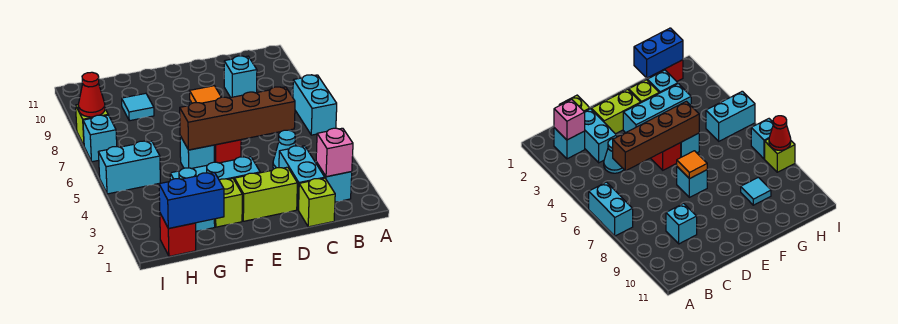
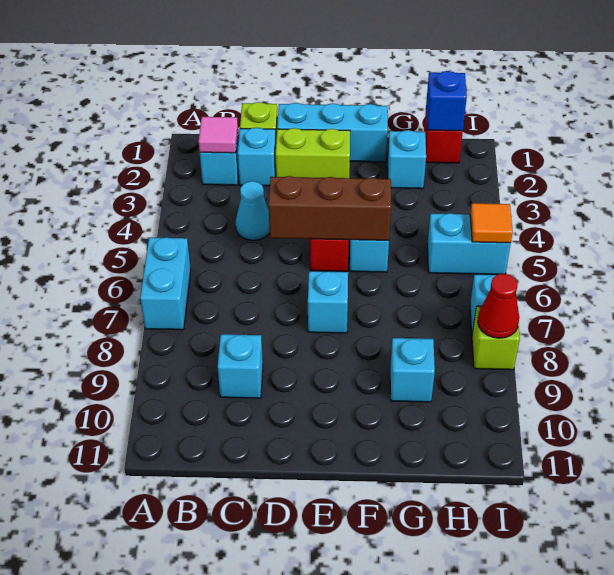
pink 1x1 brick [316,128,353,177] -> pink 1x1 tile [198,117,238,153]
cyan 1x2 brick [279,146,325,210] -> cyan 1x1 brick [238,128,276,186]
brown 1x4 brick [180,87,295,150] -> brown 1x3 brick [269,176,391,240]
cyan 1x3 brick [170,157,260,180] -> cyan 1x3 brick moved to [277,103,388,162]
orange 1x1 tile [190,86,221,103] -> orange 1x1 tile moved to [470,203,513,243]
lime 1x1 brick [214,178,242,227] -> none
blue 1x2 brick [159,172,224,228] -> blue 1x1 brick [426,71,467,131]
cyan 1x1 tile [122,93,154,121] -> cyan 1x1 brick [390,338,435,402]

